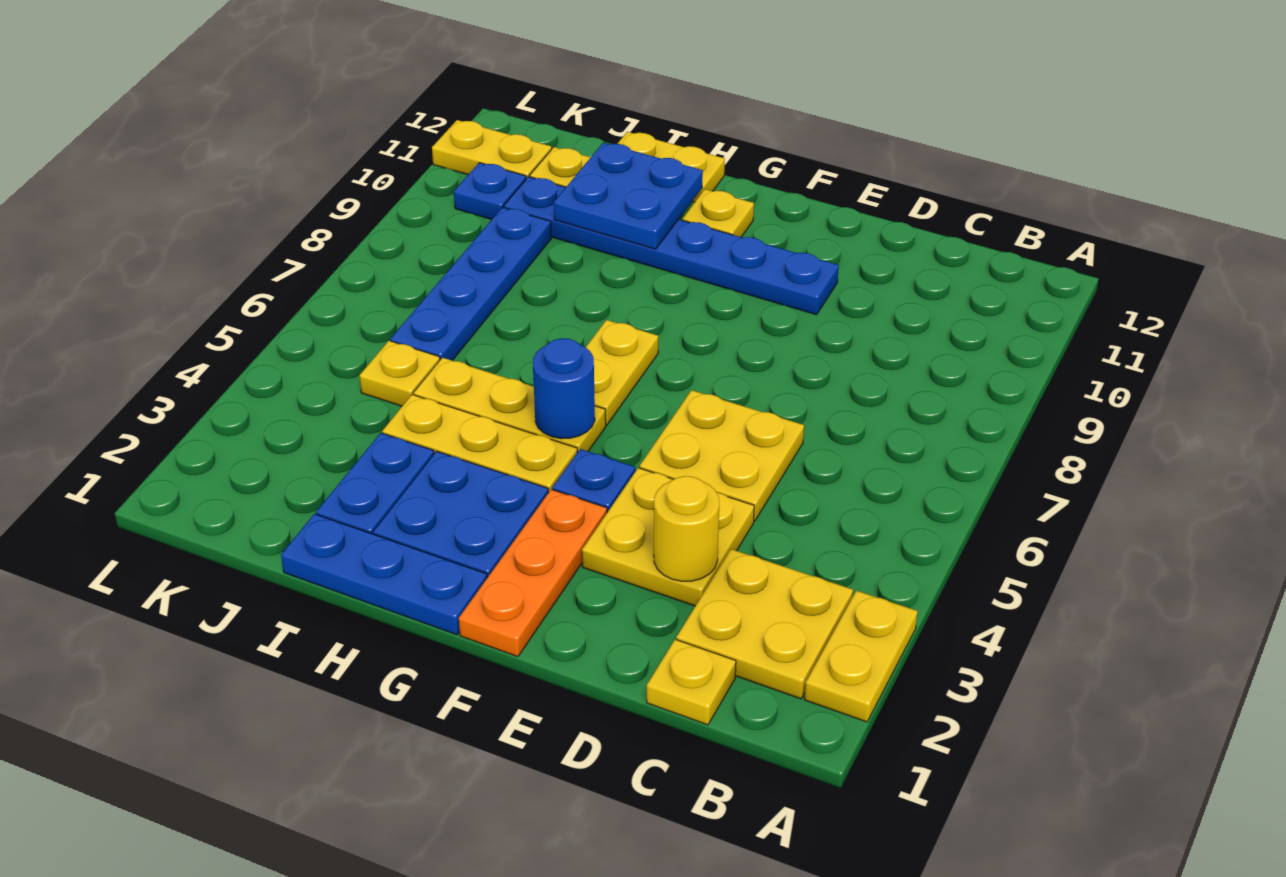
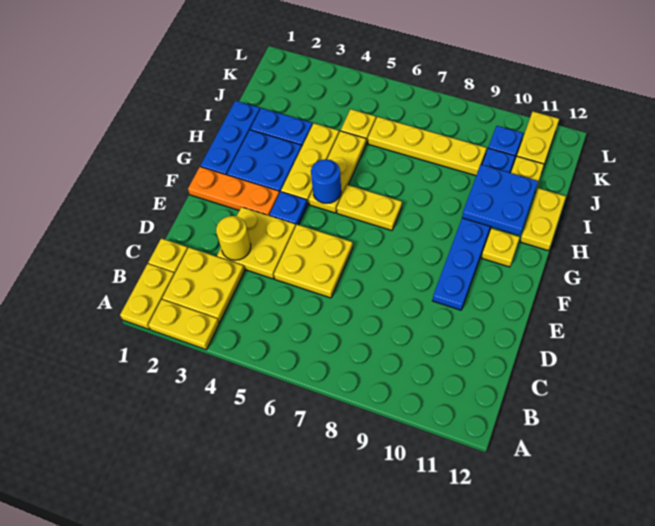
none -> yellow 1x2 plate [120,264,174,329]
blue 1x4 plate [390,207,551,361] -> yellow 1x4 plate [368,117,486,176]

